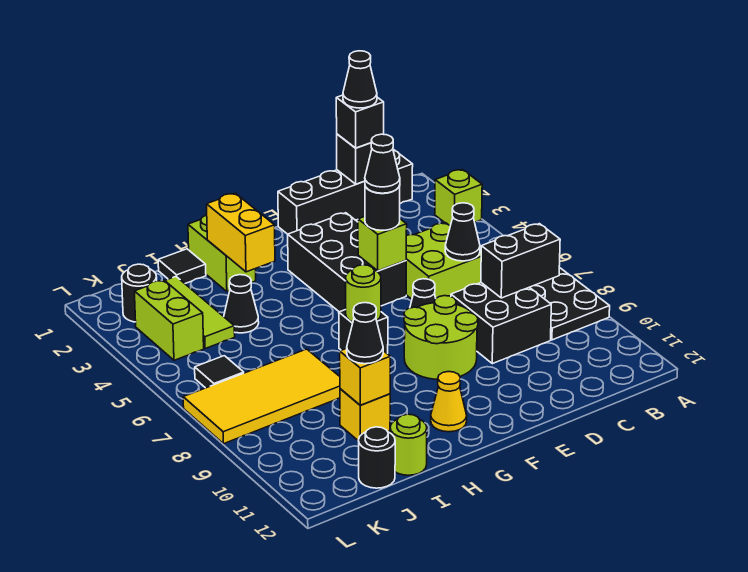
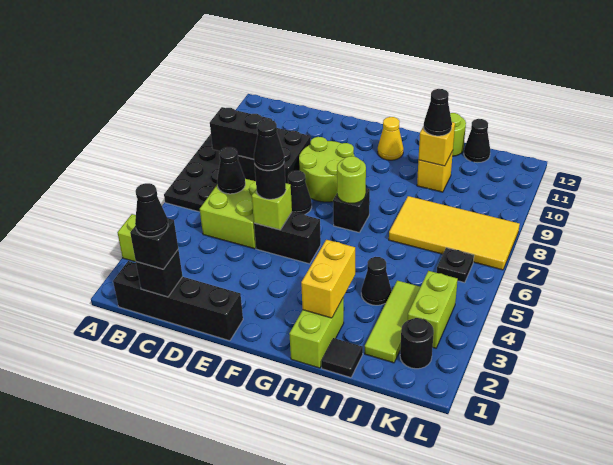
black 2x3 brick [288,213,406,312] -> black 1x2 brick [254,212,321,264]
black 1x1 round brick [358,427,395,488] -> black 1x1 cone [464,119,490,163]
black 1x1 tile [195,356,244,388] -> black 1x1 plate [437,248,474,283]

